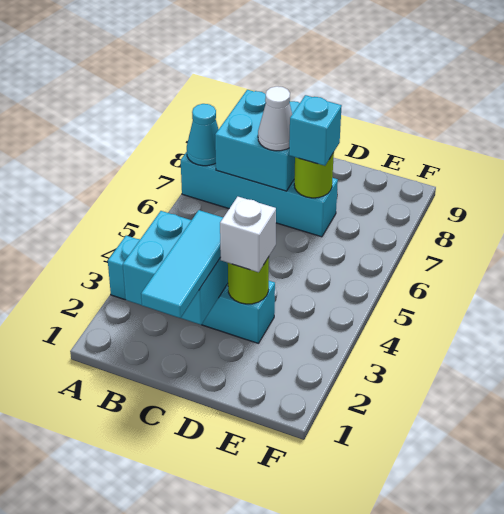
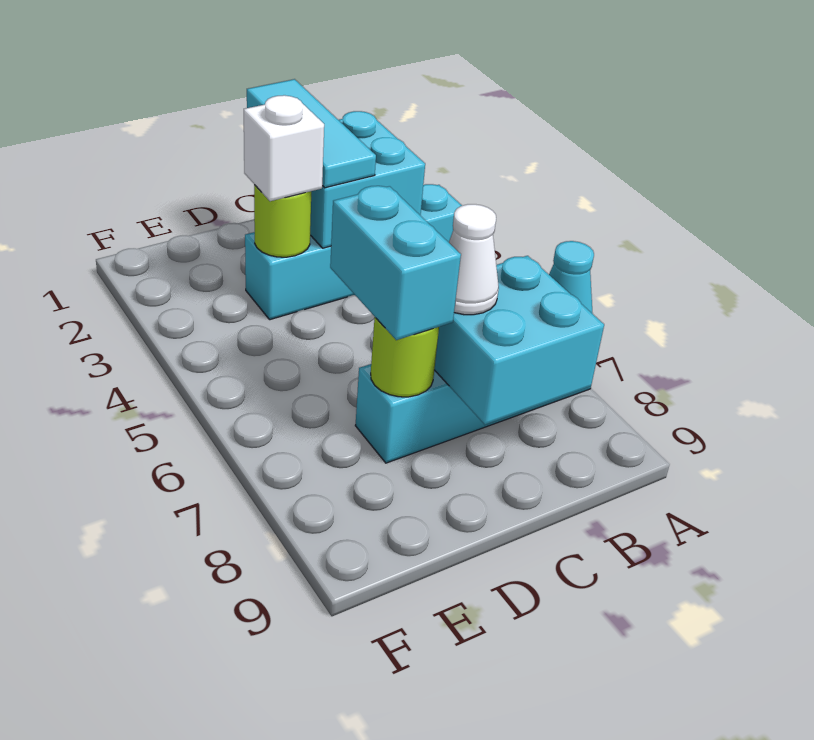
cyan 1x1 brick [289,95,342,166] -> cyan 1x2 brick [330,186,461,340]

